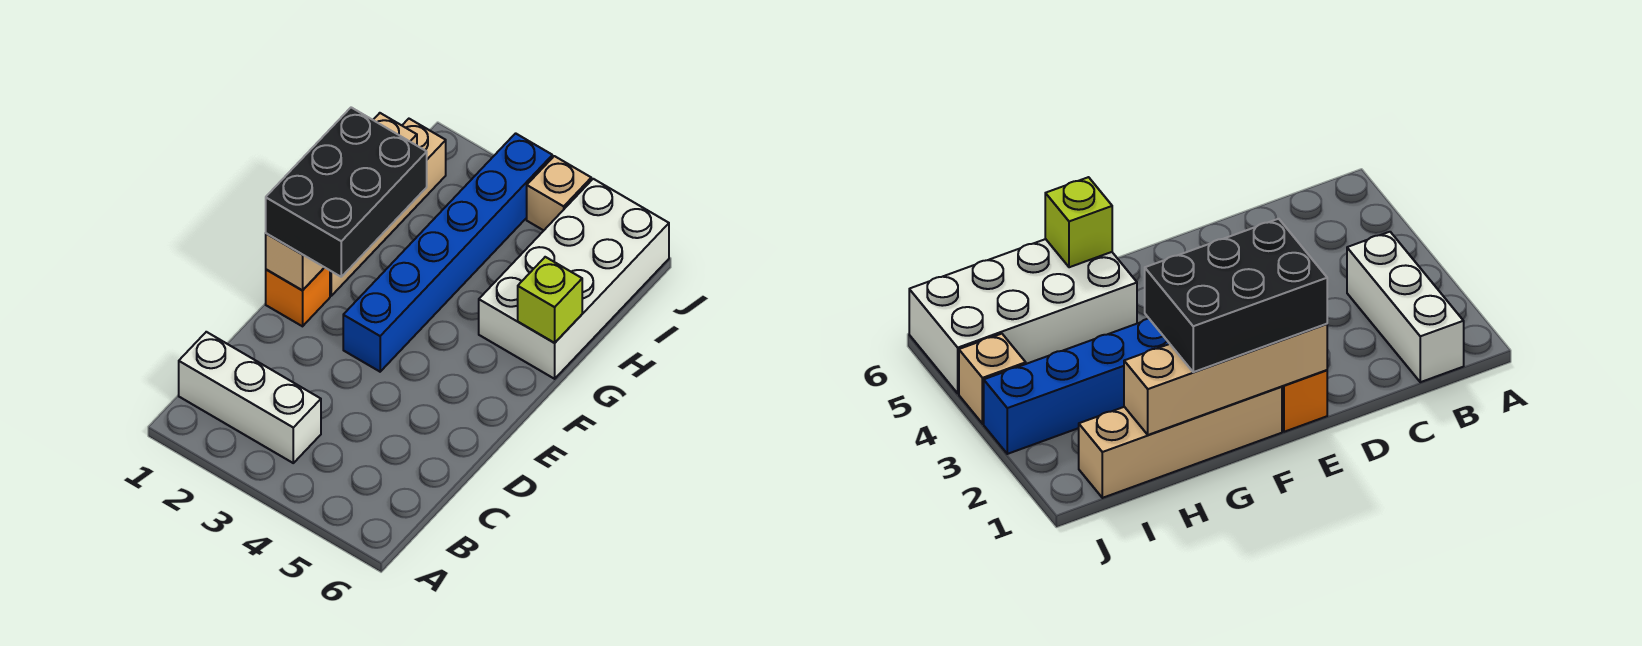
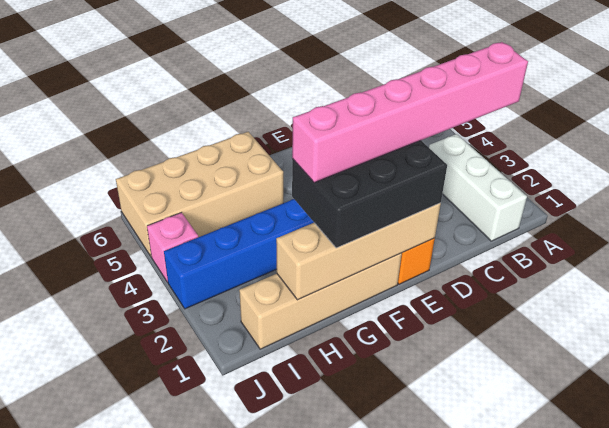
none -> pink 1x6 brick [292,42,528,183]
white 2x4 brick [479,179,669,379] -> tan 2x4 brick [116,132,283,257]
lime 1x1 brick [518,257,582,343] -> none
tan 1x1 brick [527,156,591,230] -> pink 1x1 brick [147,213,198,282]

